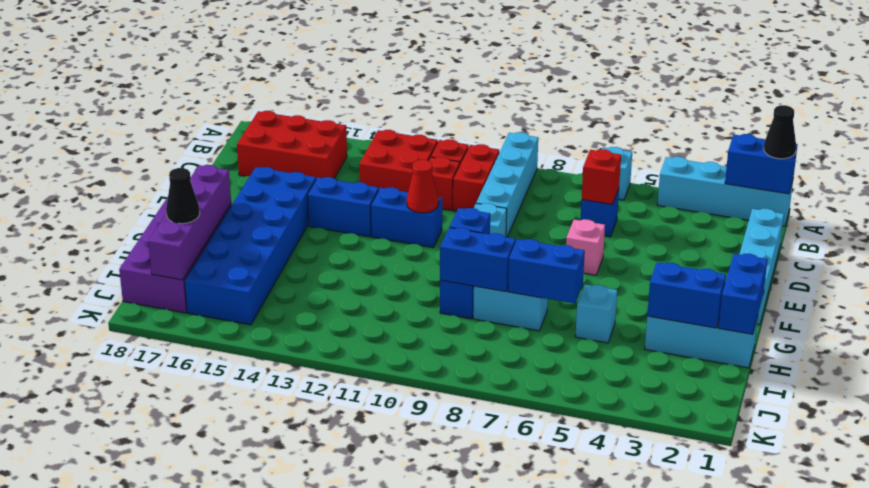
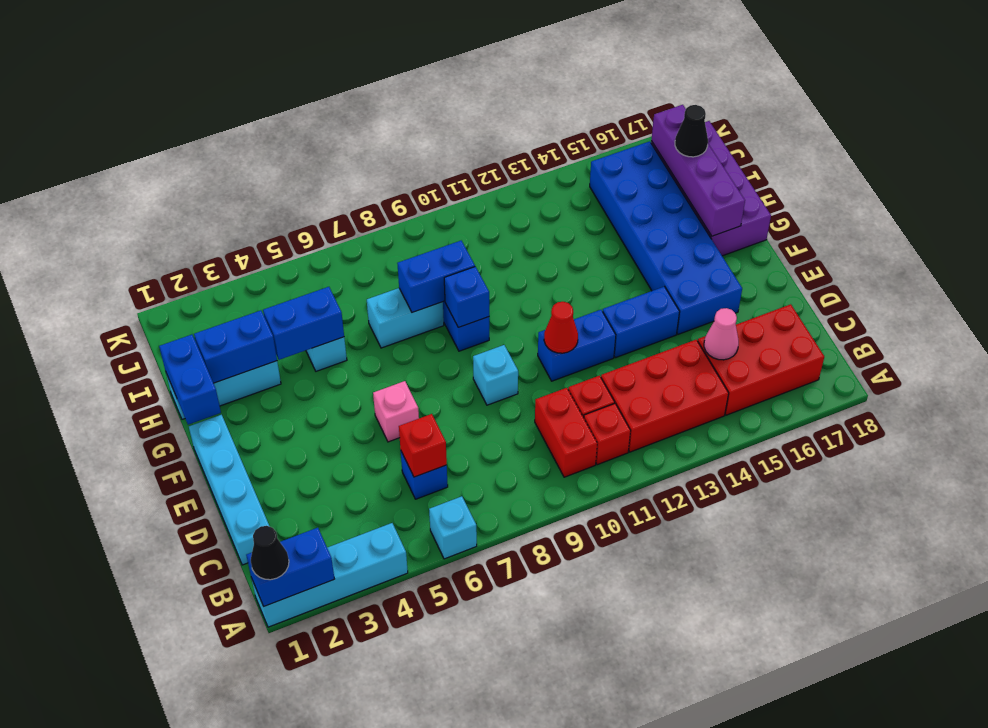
cyan 1x4 brick [476,132,538,237] -> none
red 2x2 brick [359,130,438,192] -> red 2x3 brick [601,340,729,452]
none -> pink 1x1 cone [704,308,739,360]
blue 1x2 brick [508,239,585,303] -> blue 1x2 brick moved to [263,287,344,360]

